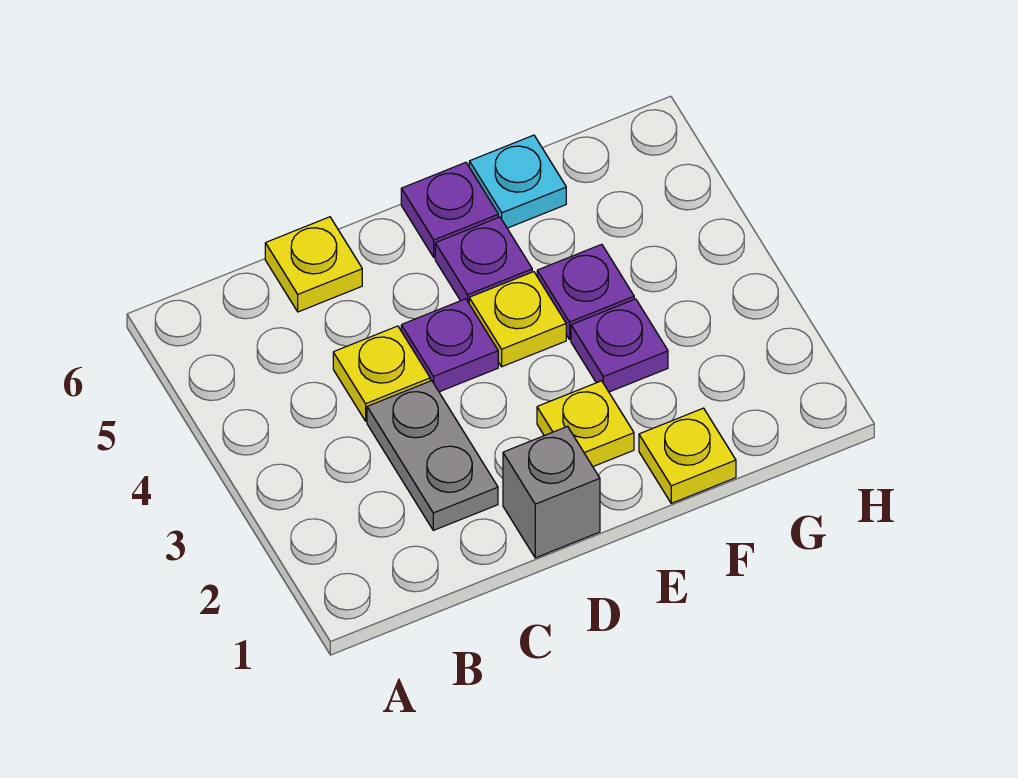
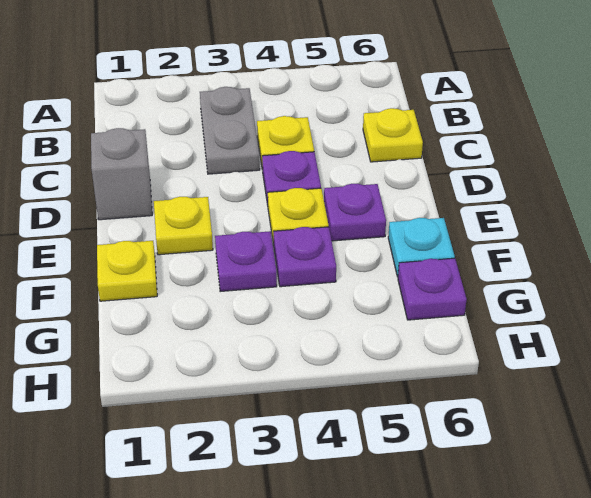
grey 1x2 plate [367,381,498,530] -> grey 1x2 plate turned to [200,87,260,174]
purple 1x1 plate [401,162,498,257] -> purple 1x1 plate moved to [398,258,467,320]

